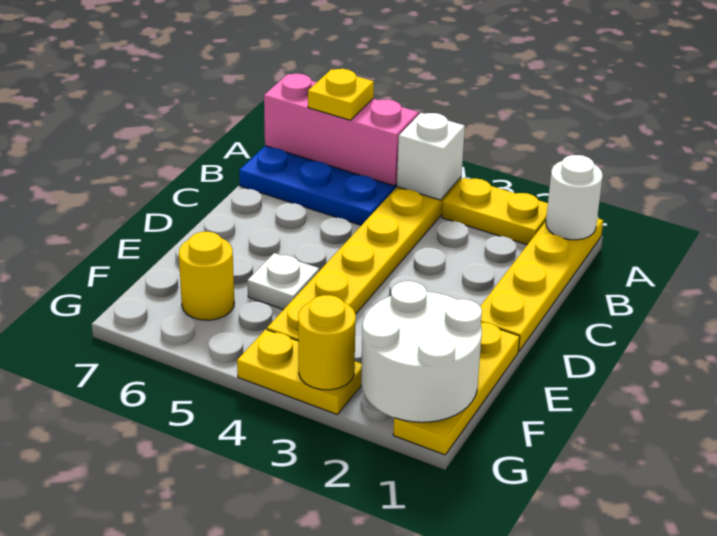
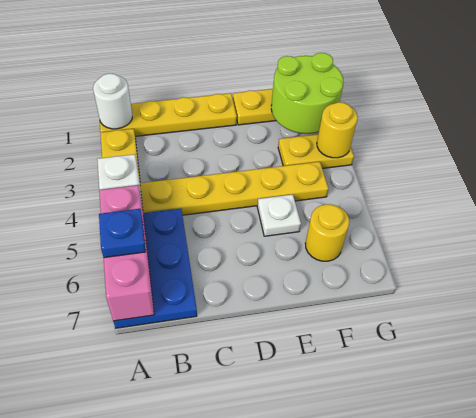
yellow 1x1 plate [308,69,374,120] -> blue 1x1 plate [99,209,146,258]
white 2x2 round brick [361,281,482,422] -> lime 2x2 round brick [271,53,344,134]
yellow 1x2 plate [237,329,362,415] -> yellow 1x2 plate turned to [278,134,354,168]

